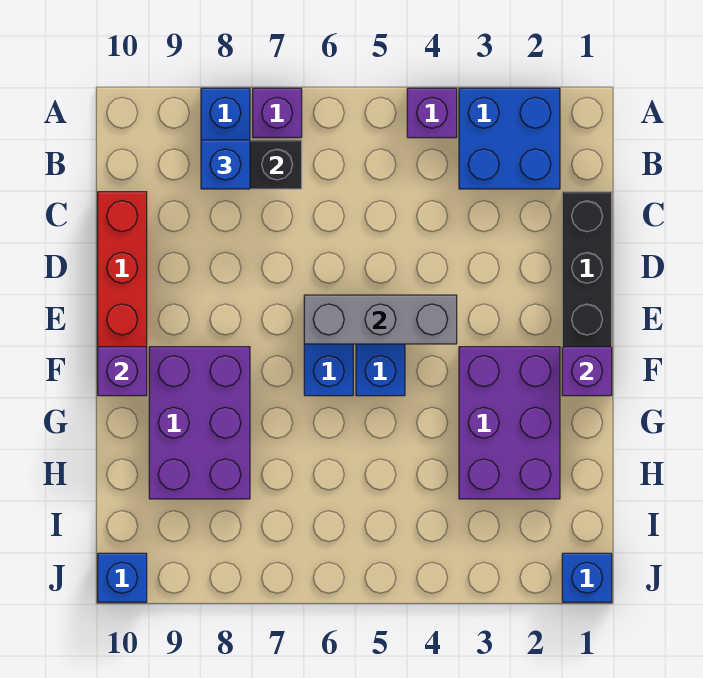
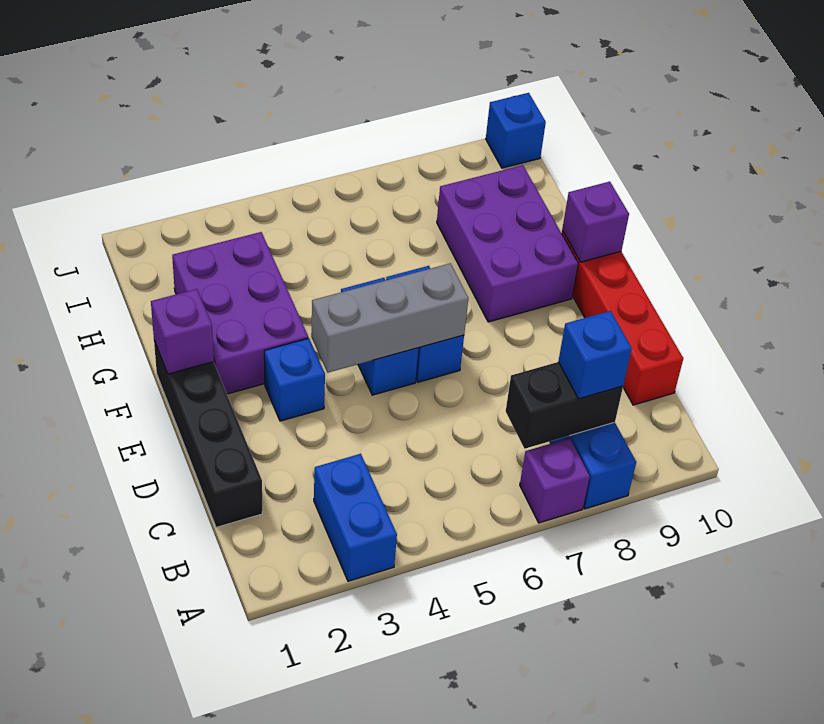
blue 2x2 brick [459,88,560,189] -> blue 1x2 brick [314,454,397,581]
purple 1x1 brick [407,88,457,138] -> none
blue 1x1 brick [562,553,612,602] -> blue 1x1 brick moved to [264,338,325,421]

